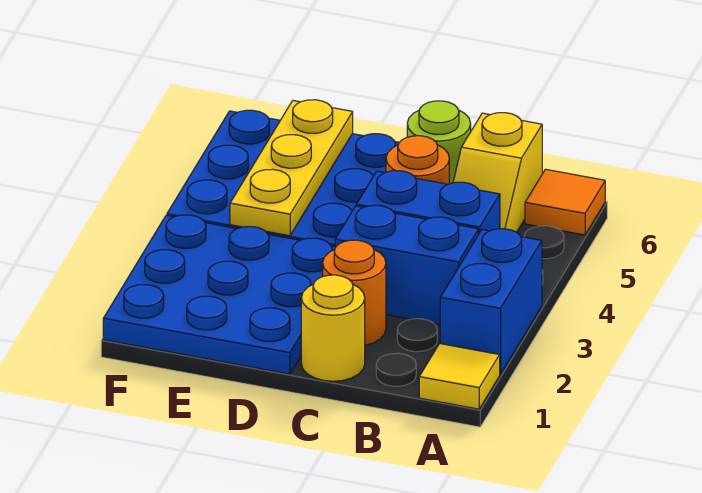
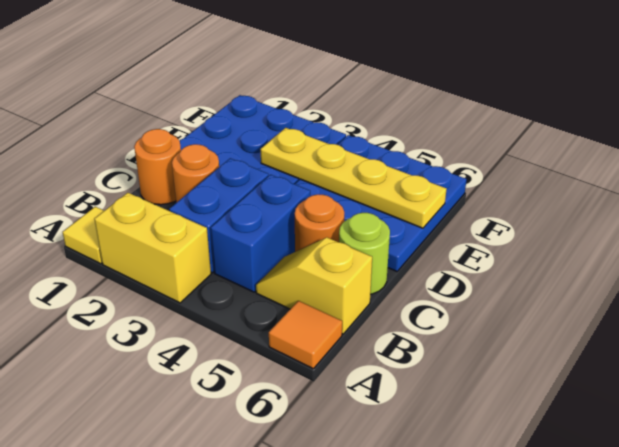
blue 1x2 brick [440,229,542,374] -> yellow 1x2 brick [94,193,211,303]
yellow 1x1 round brick [301,275,365,381] -> orange 1x1 round brick [134,129,181,205]
yellow 1x3 plate [230,100,353,236] -> yellow 1x4 plate [261,128,447,228]

